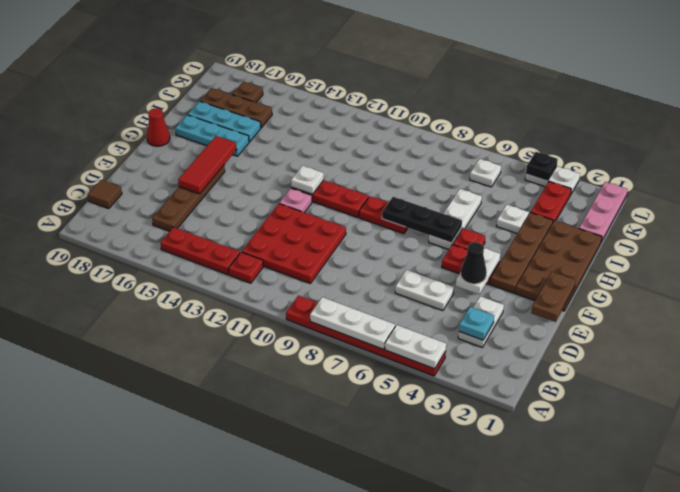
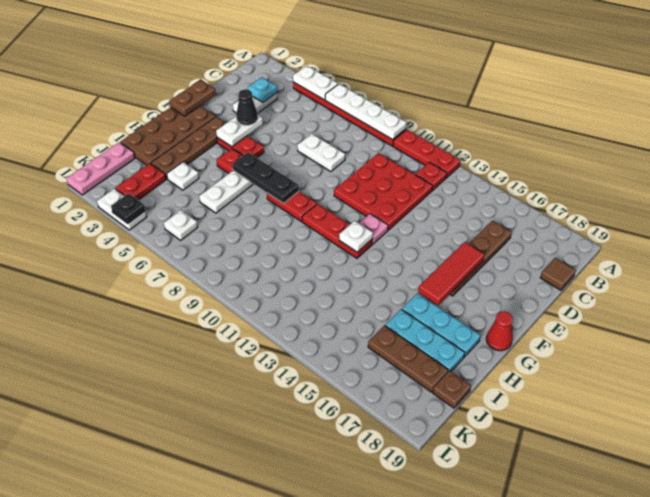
white 1x3 plate [310,297,395,349] -> white 1x4 plate [325,84,407,140]
red 1x3 plate [160,227,240,275] -> red 1x3 plate moved to [393,130,461,178]
white 1x2 plate [395,270,454,311] -> white 1x2 plate moved to [297,134,345,172]
brown 1x1 plate [232,81,263,102] -> brown 1x1 plate moved to [433,370,471,408]

